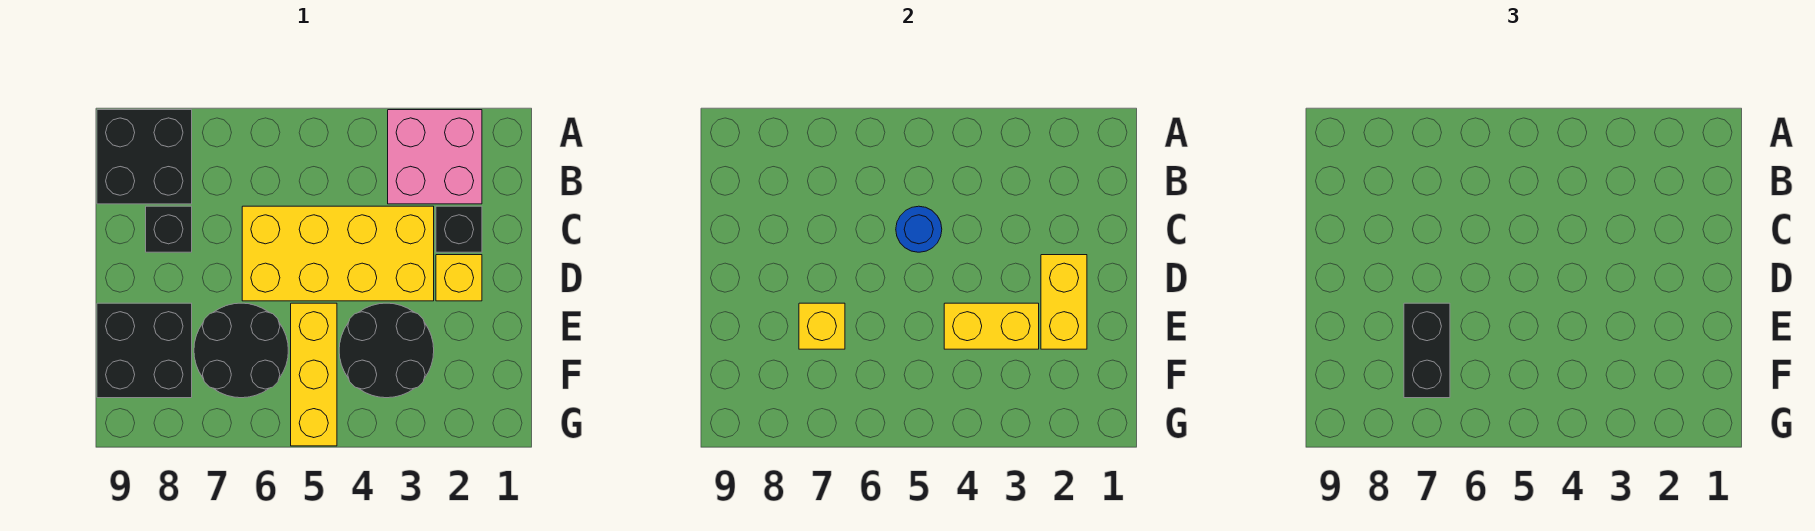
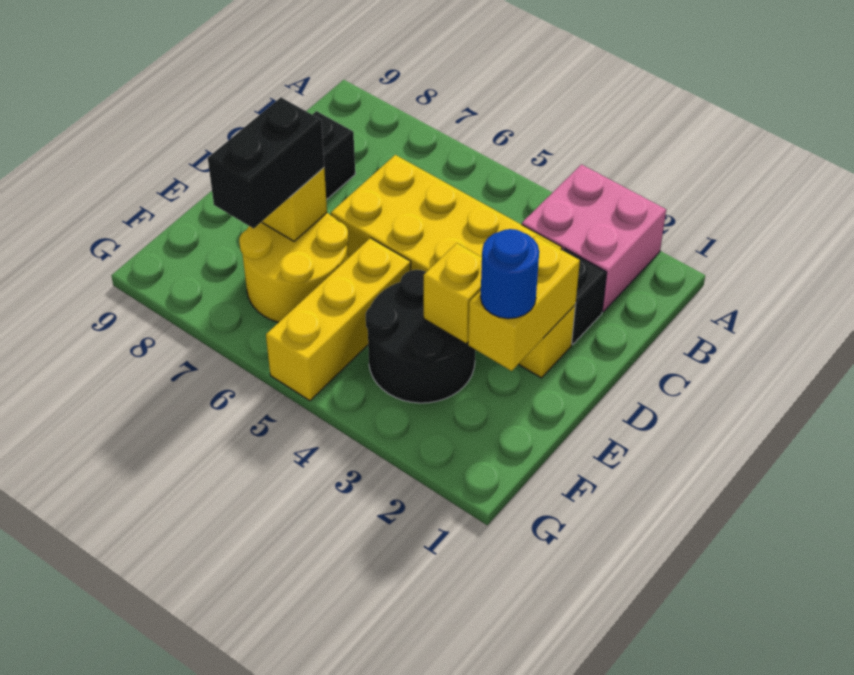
black 2x2 brick [97,110,192,204] -> none
blue 1x1 round brick [896,206,942,252] -> blue 1x1 round brick moved to [481,229,539,319]
yellow 1x2 brick [944,303,1039,349] -> yellow 1x1 brick [424,243,482,344]
black 2x2 round brick [194,303,288,398] -> yellow 2x2 round brick [239,213,348,323]
black 2x2 brick [97,303,192,398] -> none

